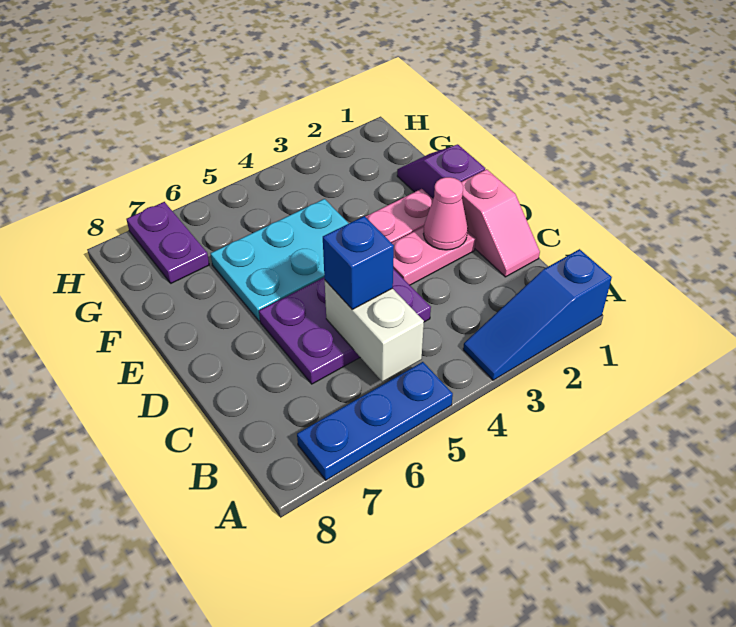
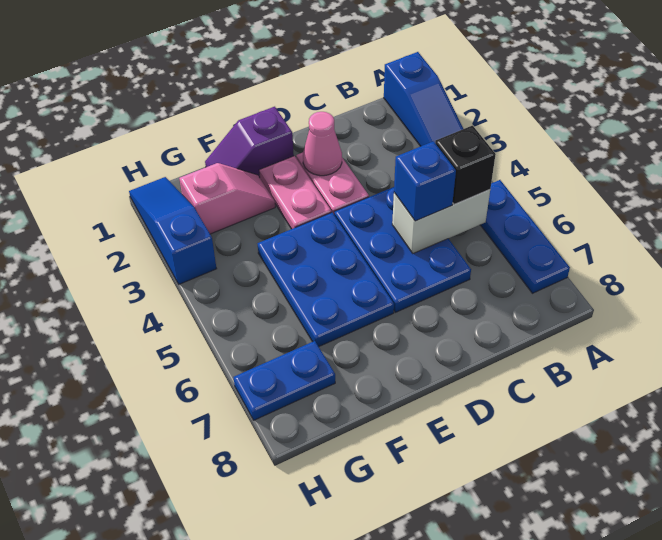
none -> black 1x1 brick [435,126,496,205]
pink 1x2 slope [461,169,540,277] -> pink 1x2 slope moved to [179,163,275,234]
purple 2x3 plate [259,269,431,384] -> blue 2x3 plate [334,187,471,312]
cyan 2x3 plate [211,199,349,321] -> blue 2x3 plate [258,212,394,347]
purple 1x2 plate [126,202,209,283] -> blue 1x2 plate [234,341,335,420]
none -> blue 1x3 slope [129,177,217,284]

